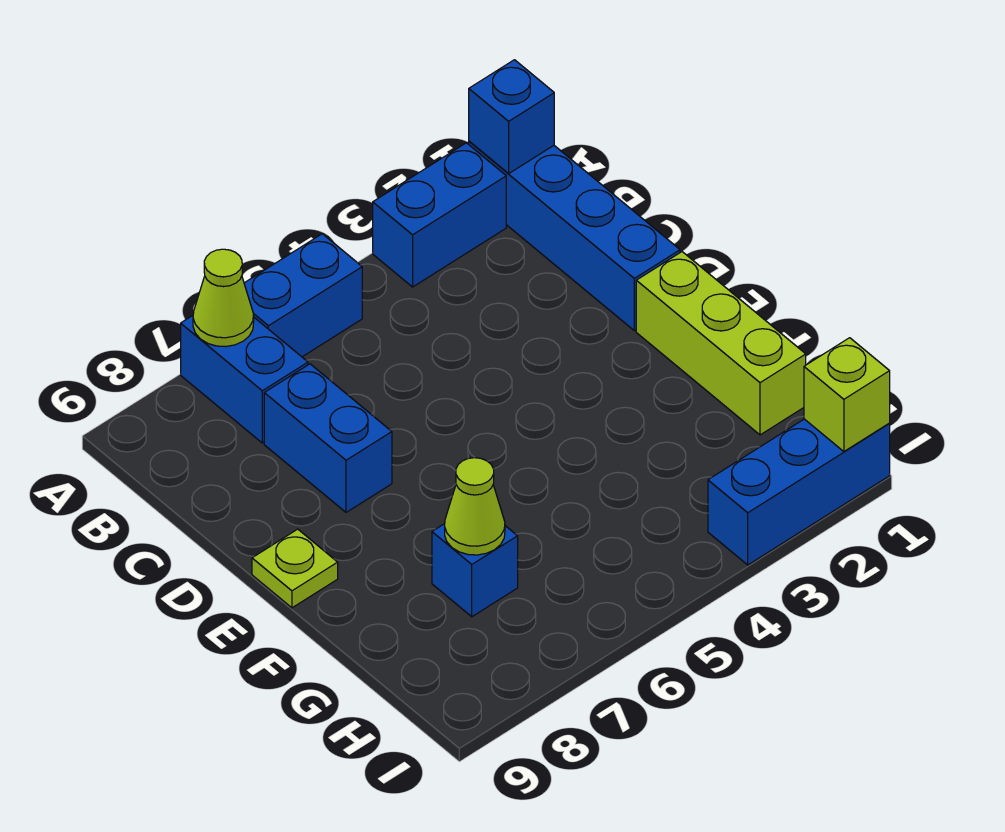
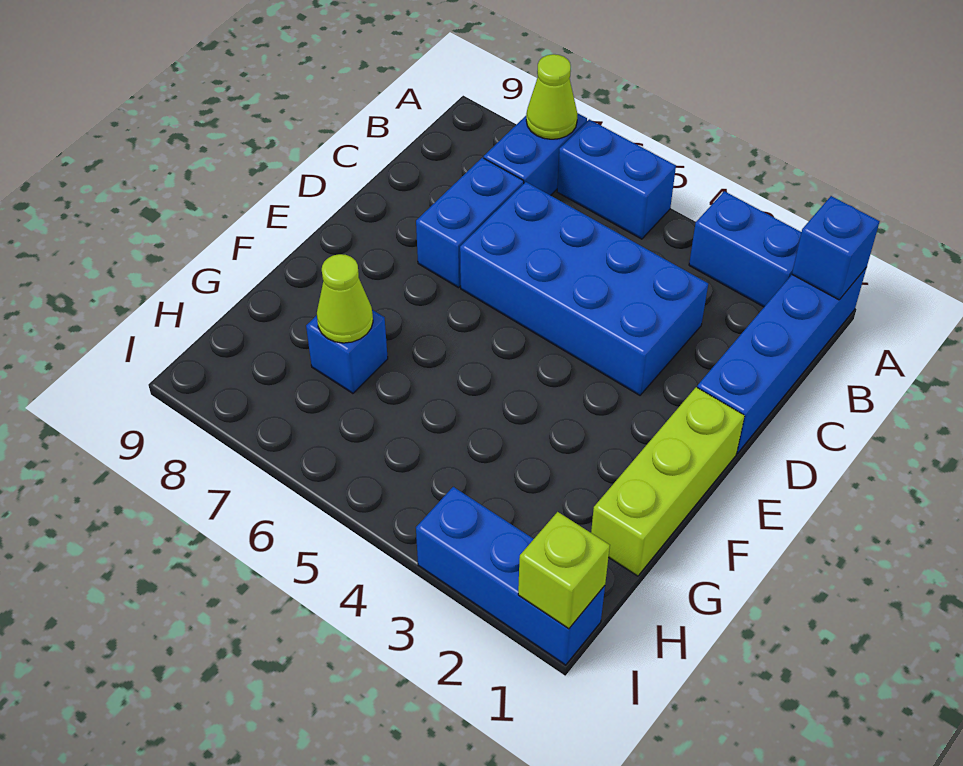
none -> blue 2x4 brick [460,182,708,395]
lime 1x1 plate [252,529,338,608] -> none

